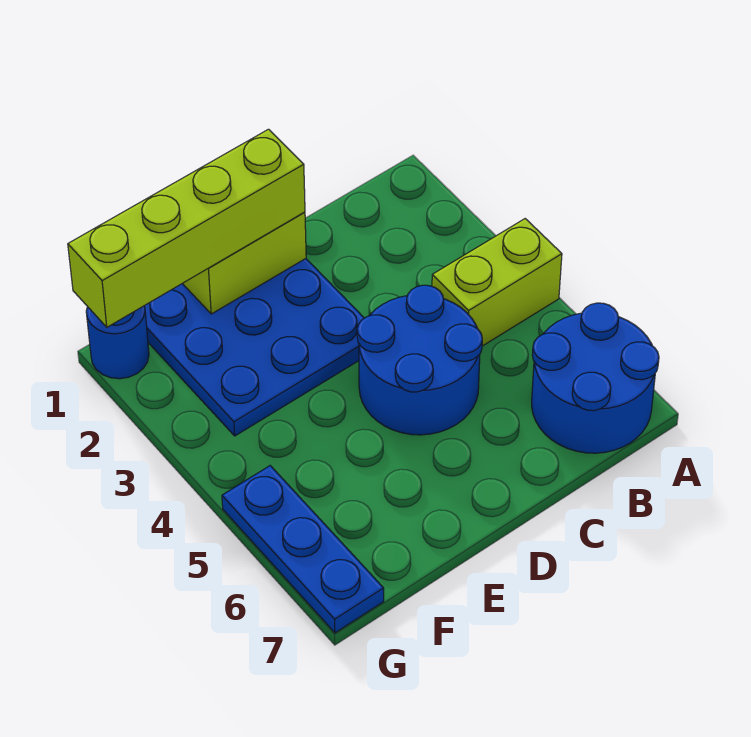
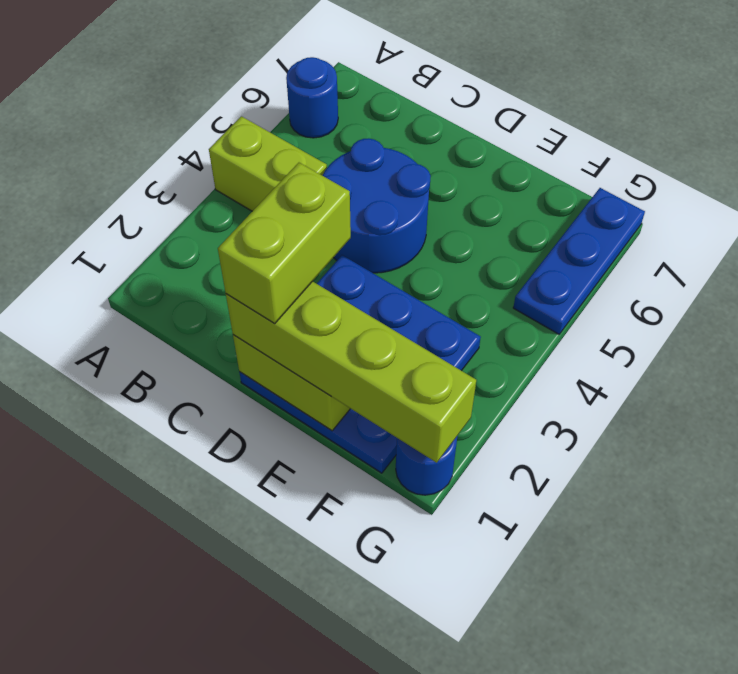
blue 2x2 round brick [532,303,659,453] -> blue 1x1 round brick [286,57,338,138]
none -> lime 1x2 brick [218,163,351,324]

